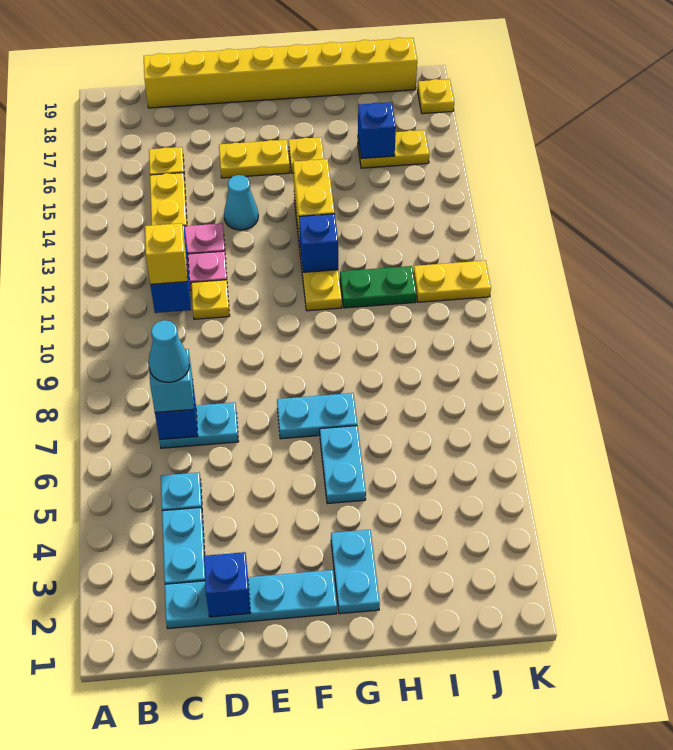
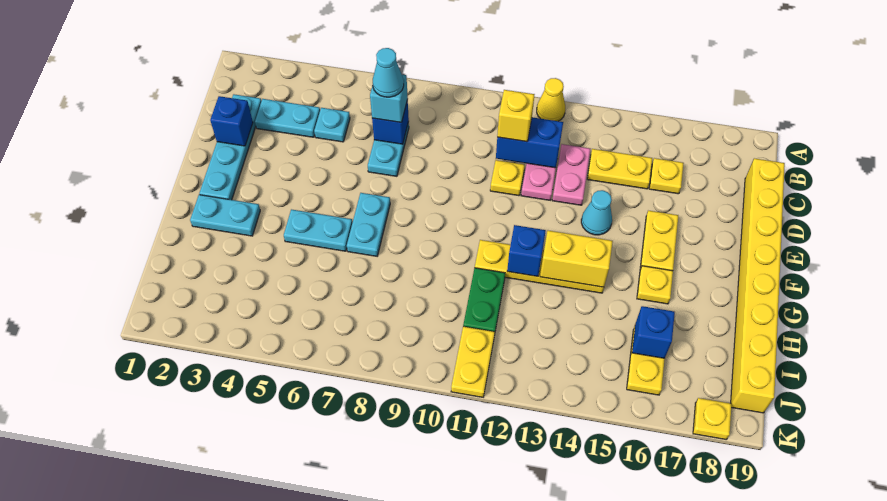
none -> yellow 1x1 cone [537,78,565,121]

